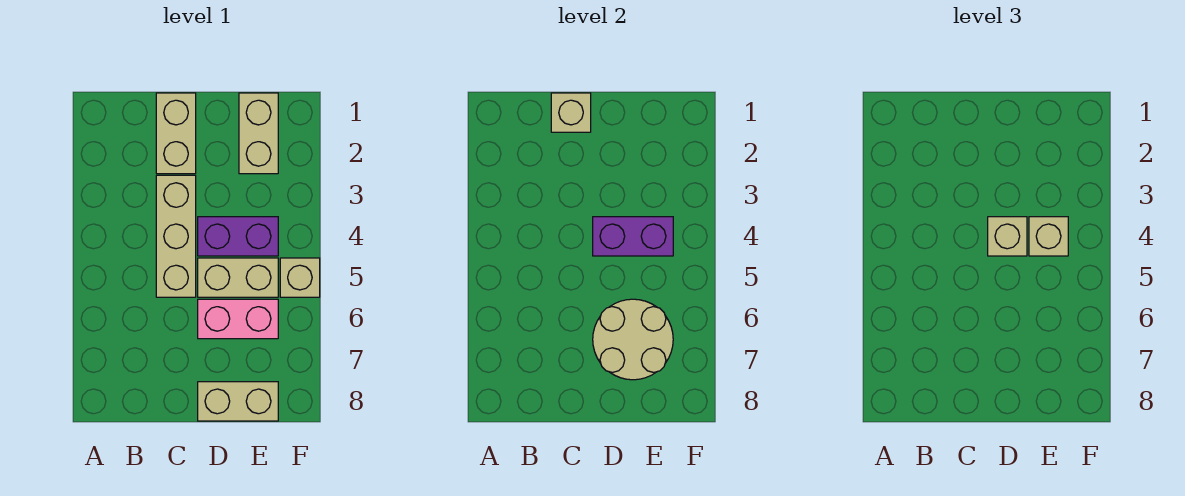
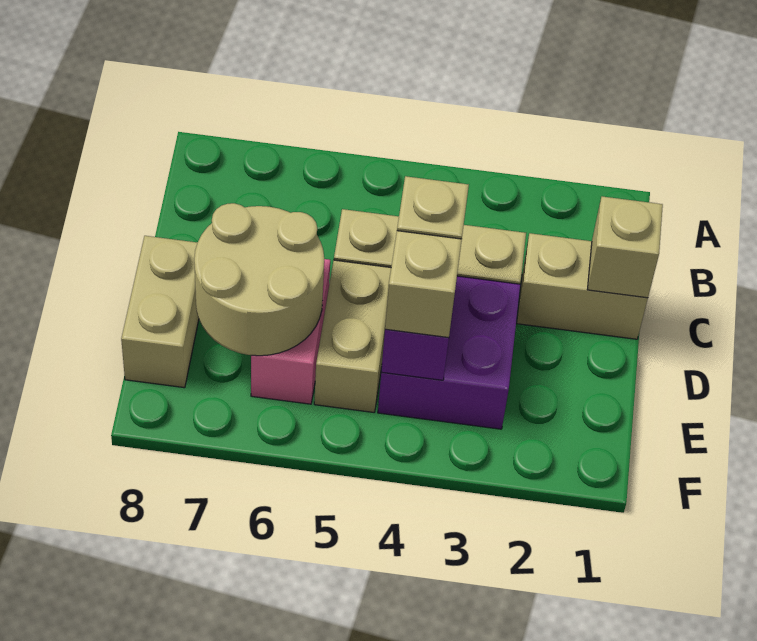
purple 1x2 brick [198,217,278,256] -> purple 2x2 brick [378,276,520,429]
tan 1x2 brick [239,93,278,174] -> none
tan 1x1 brick [280,258,320,297] -> none

